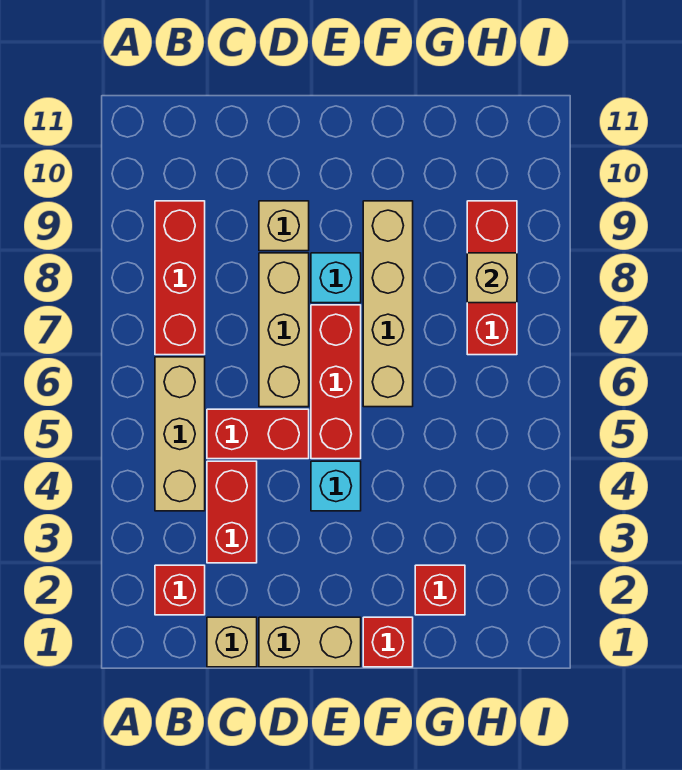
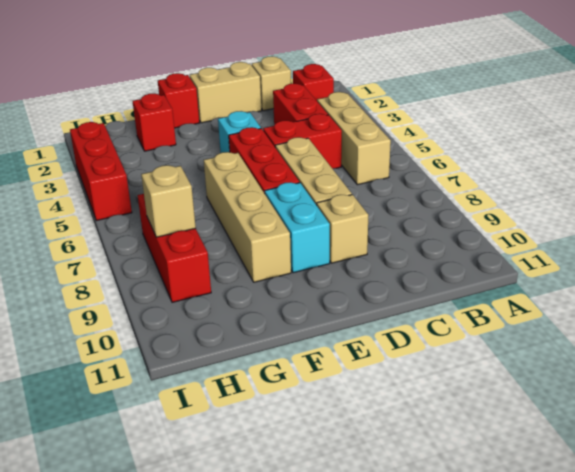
red 1x3 brick [155,201,205,355] -> red 1x3 brick moved to [70,122,132,221]
cyan 1x1 brick [311,253,361,303] -> cyan 1x2 brick [265,182,330,273]

